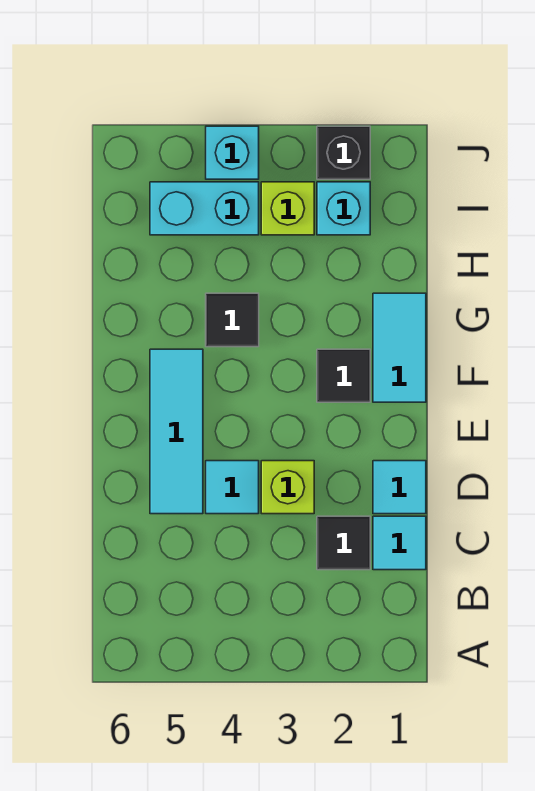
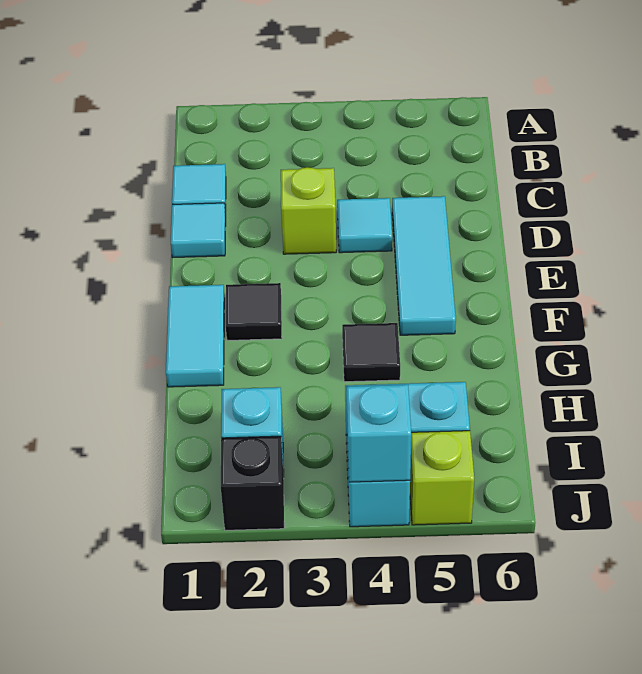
black 1x1 tile [317,516,370,570] -> none
lime 1x1 brick [261,182,314,235] -> lime 1x1 brick moved to [410,431,474,525]
none -> cyan 1x1 brick [346,385,411,482]

